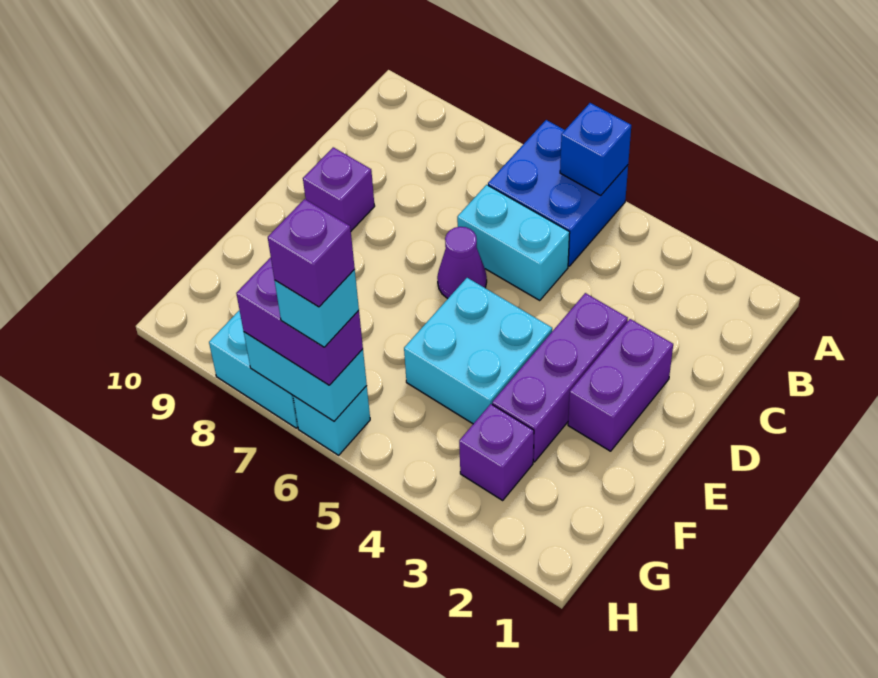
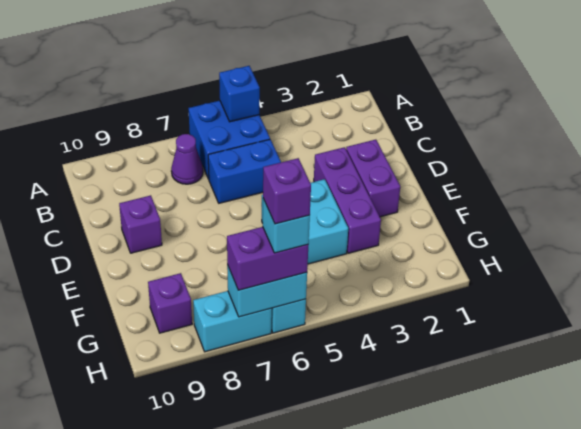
cyan 1x2 brick [457,185,570,300] -> blue 1x2 brick [208,139,281,203]
purple 1x1 cone [437,227,487,299] -> purple 1x1 cone moved to [171,134,203,184]
purple 1x1 brick [459,404,534,500] -> purple 1x1 brick moved to [148,273,192,333]

